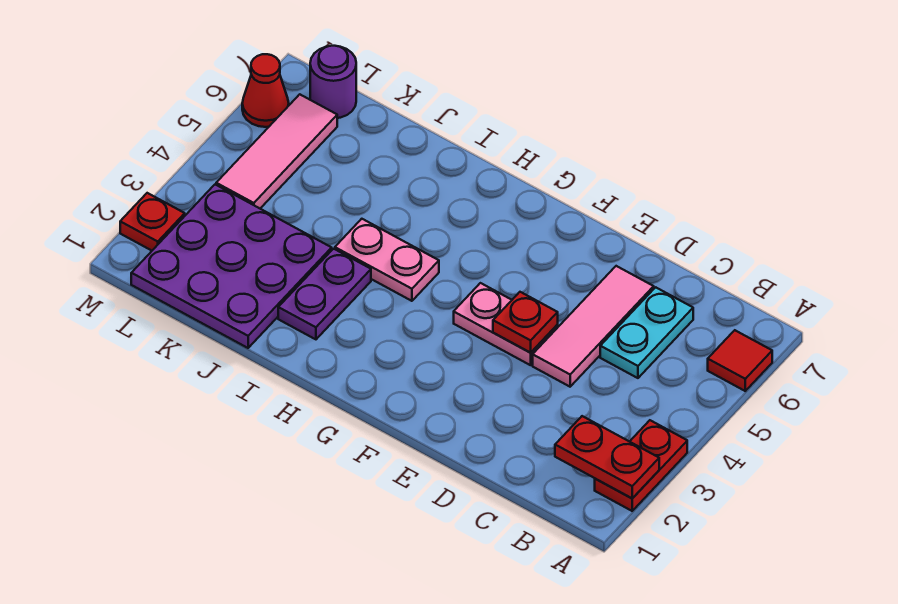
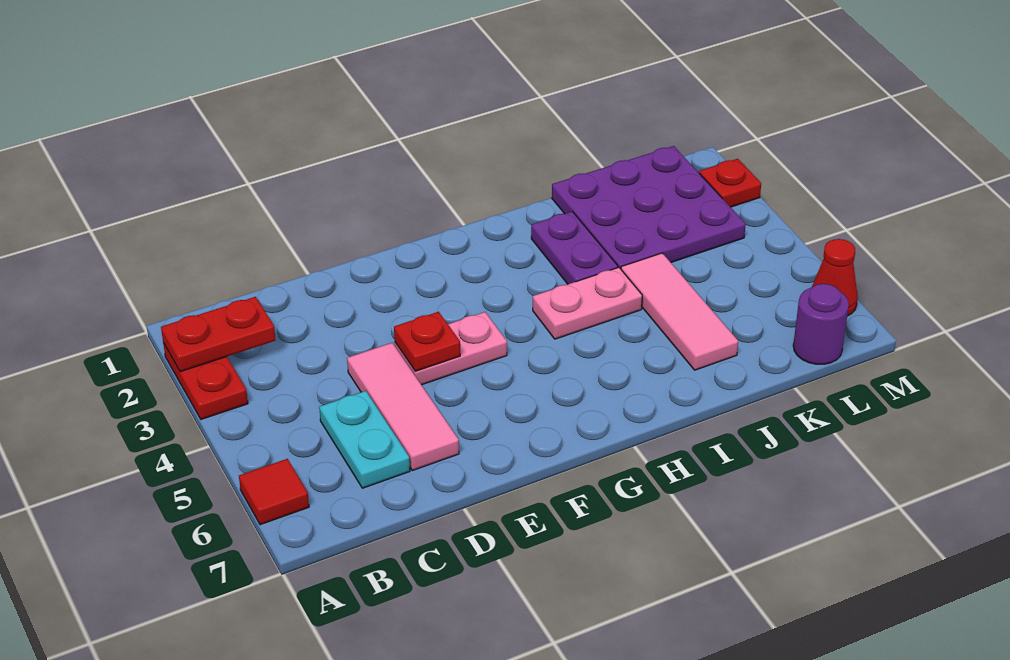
pink 1x3 tile [216,94,337,208] -> pink 1x3 tile moved to [621,253,738,370]

